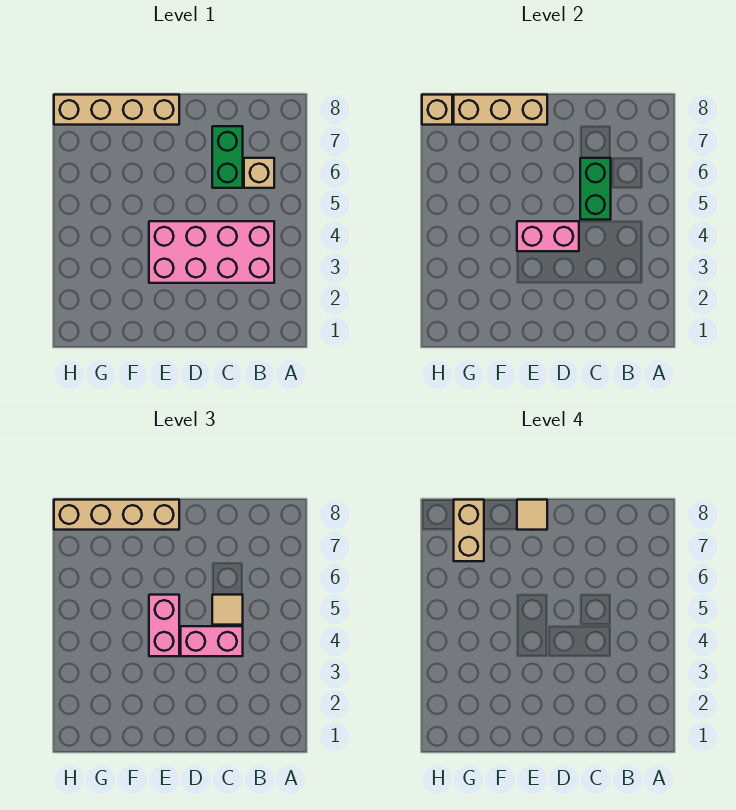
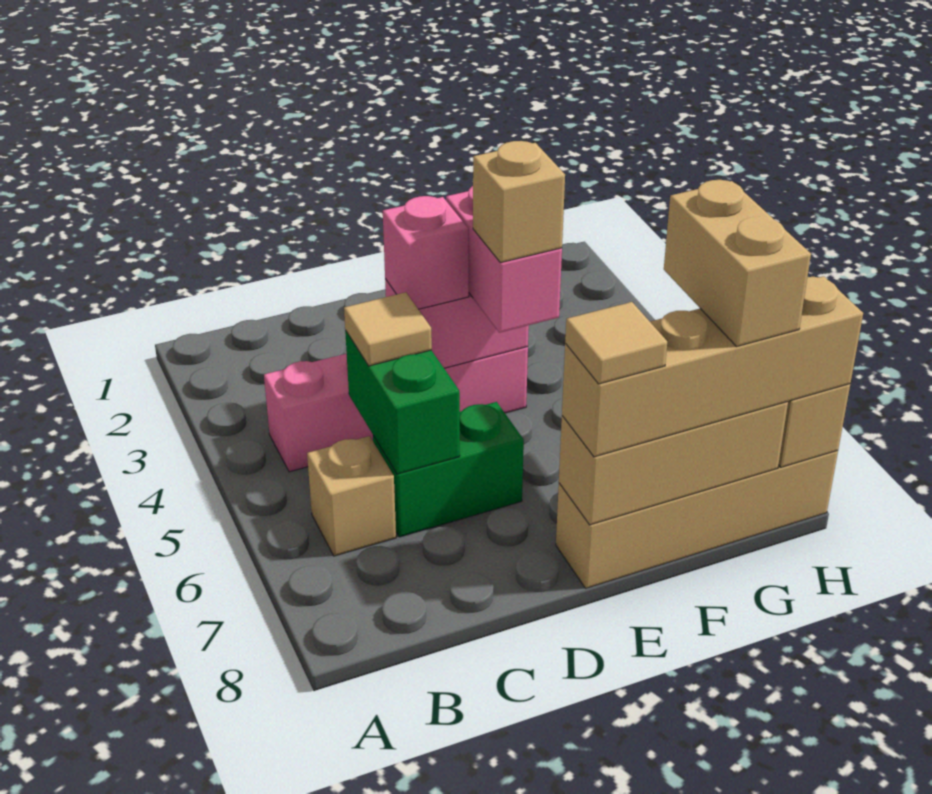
pink 2x4 brick [149,221,274,283] -> pink 1x4 brick [264,347,528,472]
pink 1x2 brick [181,626,243,656] -> pink 1x1 brick [383,196,469,309]
green 1x2 brick [212,126,243,188] -> green 1x2 brick turned to [373,402,524,537]
none -> tan 1x1 brick [473,141,565,263]

